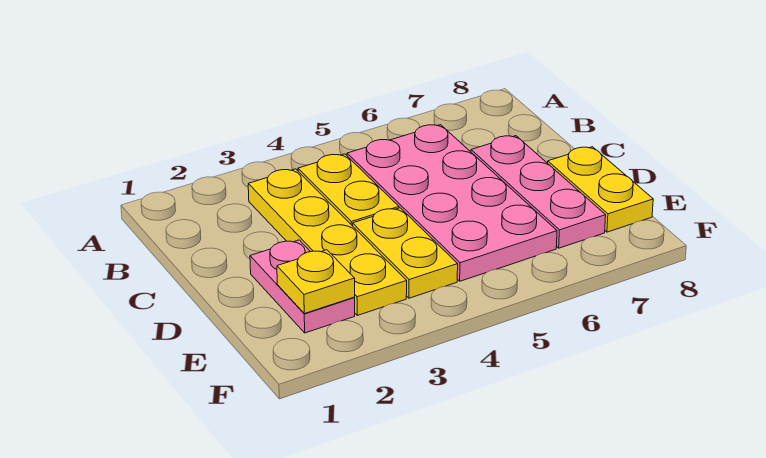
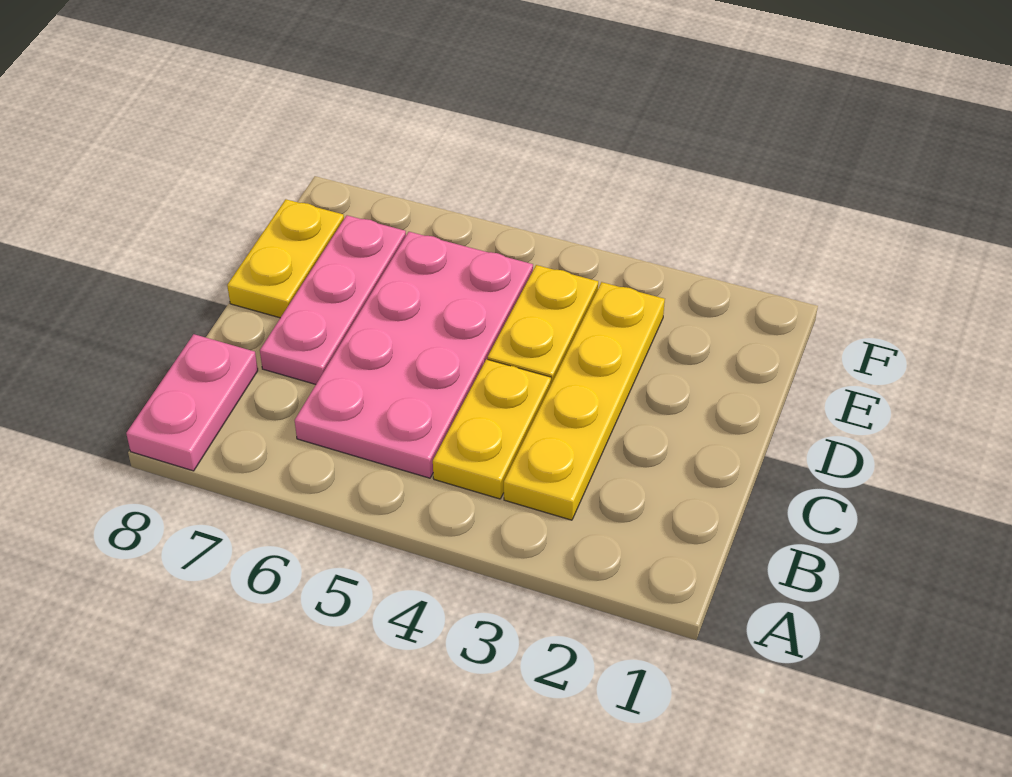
pink 1x2 plate [250,240,355,333] -> pink 1x2 plate moved to [126,334,258,471]
yellow 1x1 plate [277,250,355,314] -> none

